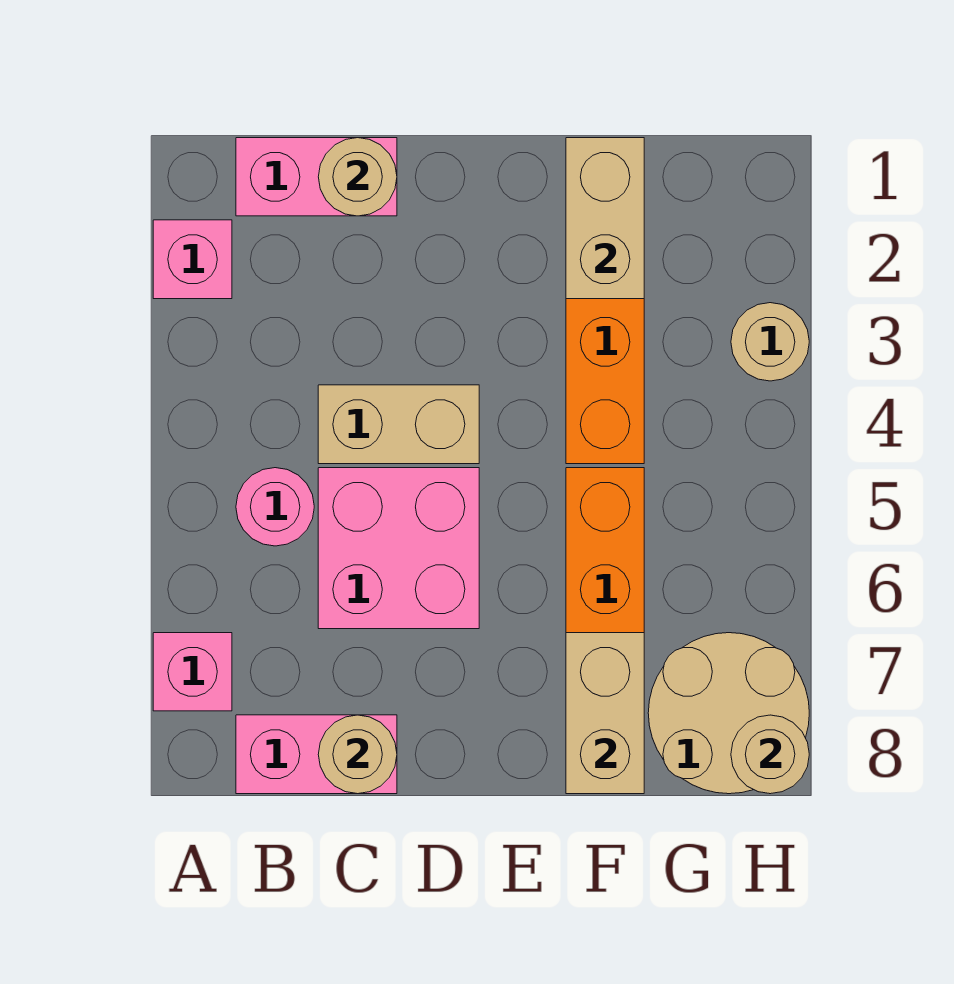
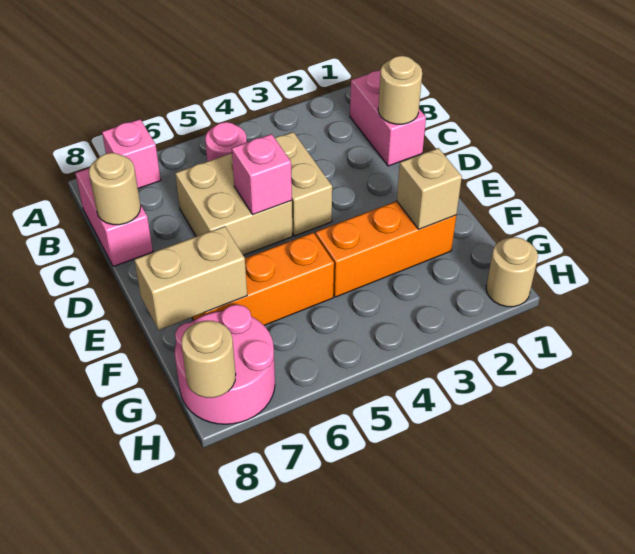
pink 1x1 brick [153,220,232,299] -> pink 1x1 brick moved to [232,134,292,215]
pink 2x2 brick [318,468,479,629] -> tan 2x2 brick [175,153,293,255]
tan 1x2 brick [566,138,644,299] -> tan 1x1 brick [397,148,462,229]
tan 2x2 round brick [648,633,809,794] -> pink 2x2 round brick [175,304,275,424]
tan 1x1 round brick [731,303,809,381] -> tan 1x1 round brick moved to [486,237,538,307]

